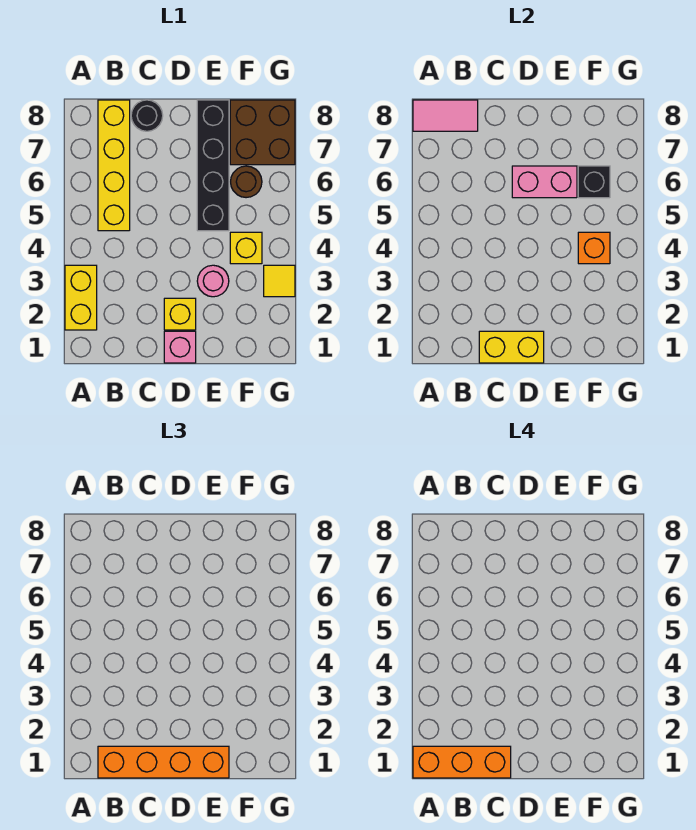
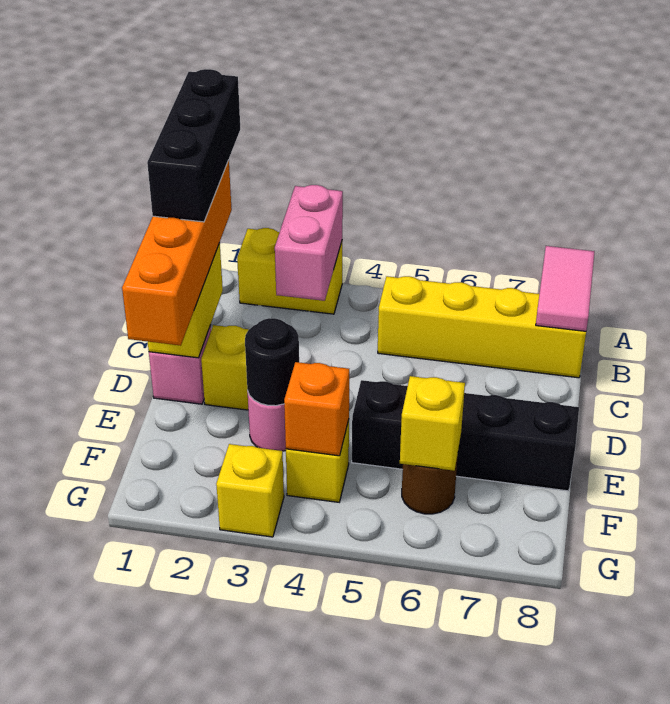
orange 1x3 brick [413,746,511,778] -> black 1x3 brick [147,69,240,222]
black 1x1 round brick [131,100,163,131] -> black 1x1 round brick moved to [245,318,299,406]
pink 1x2 brick [512,166,577,198] -> pink 1x2 brick moved to [275,185,343,301]
black 1x1 brick [578,166,610,198] -> yellow 1x1 brick [400,376,465,471]
brown 2x2 brick [230,100,295,165] -> none
yellow 1x1 tile [264,265,295,297] -> yellow 1x1 brick [216,444,284,537]

